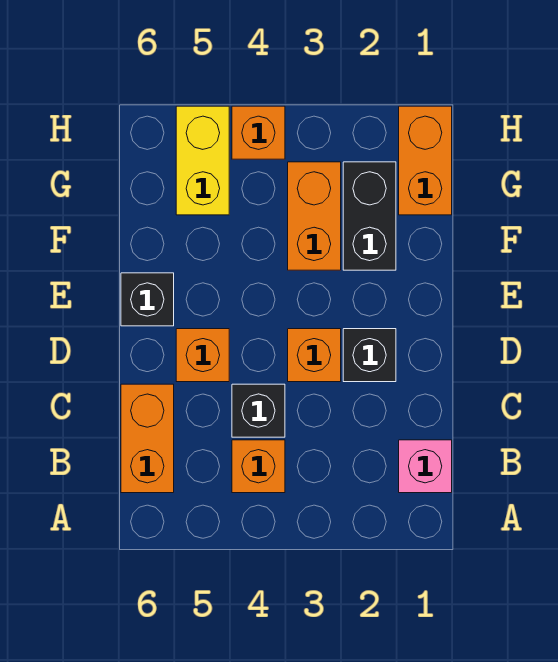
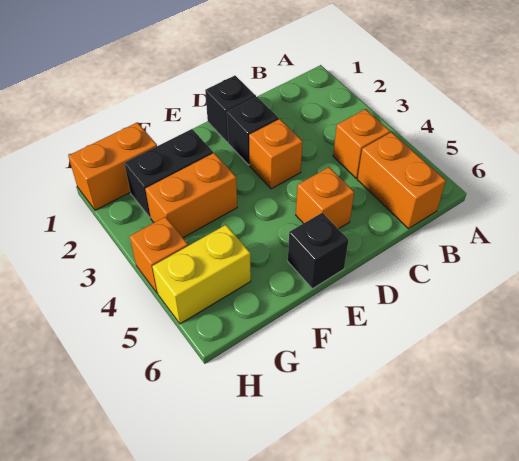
pink 1x1 brick [399,440,452,493] -> none
orange 1x2 brick [121,384,174,493] -> orange 1x2 brick turned to [357,132,446,229]
black 1x1 brick [232,384,285,437] -> black 1x1 brick moved to [205,76,256,142]

